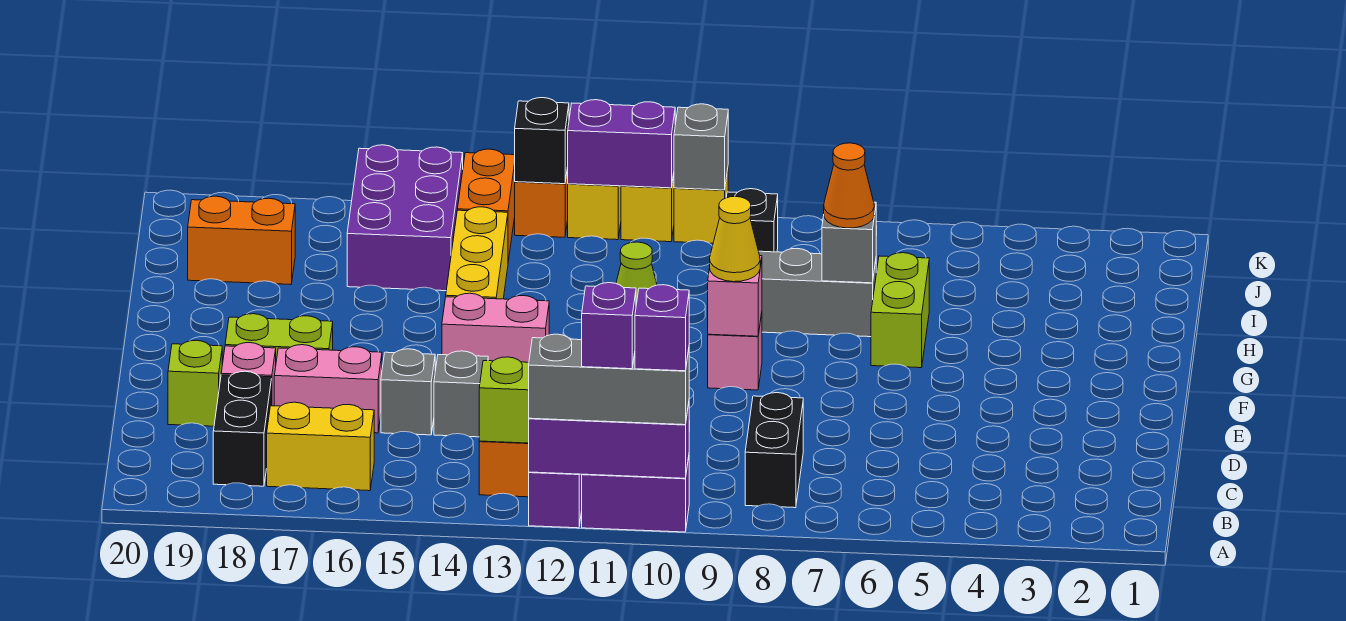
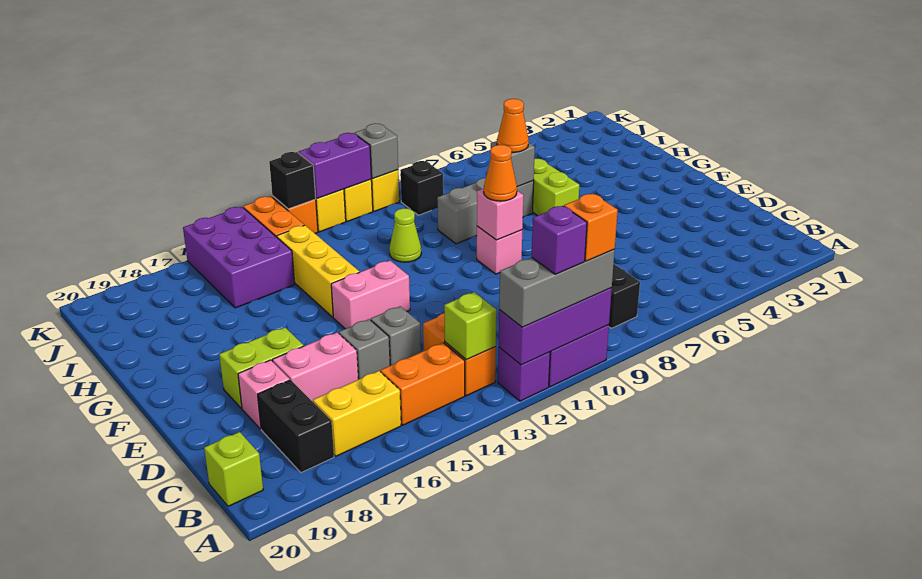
purple 1x1 brick [635,285,689,371] -> orange 1x1 brick [564,194,618,261]
lime 1x1 brick [168,340,222,426] -> lime 1x1 brick moved to [204,432,263,506]
yellow 1x1 cone [710,197,760,282] -> orange 1x1 cone [484,145,517,201]
orange 1x2 brick [188,196,295,284] -> orange 1x2 brick moved to [381,343,465,425]

